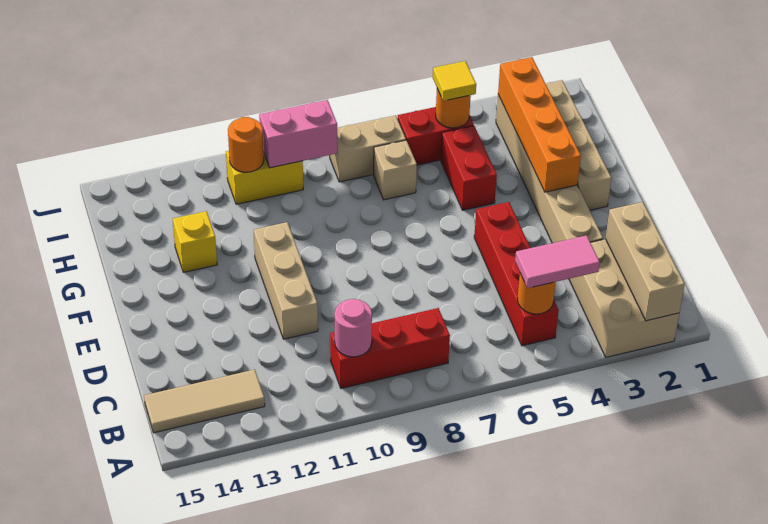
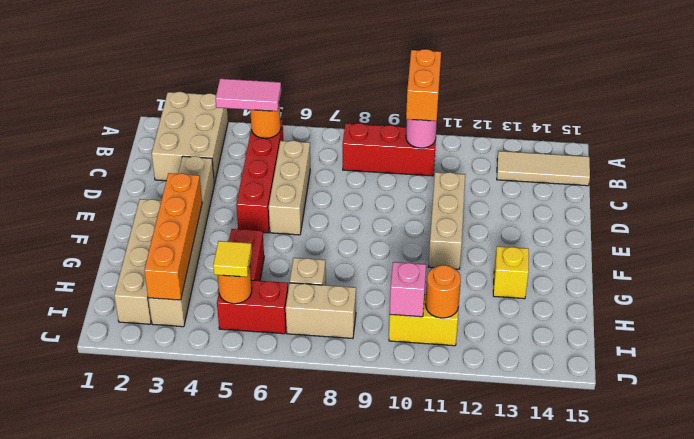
tan 1x3 brick [606,202,685,321] -> tan 1x3 brick moved to [269,141,310,235]
none -> orange 1x2 brick [406,49,441,121]
pink 1x2 brick [259,100,337,168] -> pink 1x1 brick [390,262,426,317]

